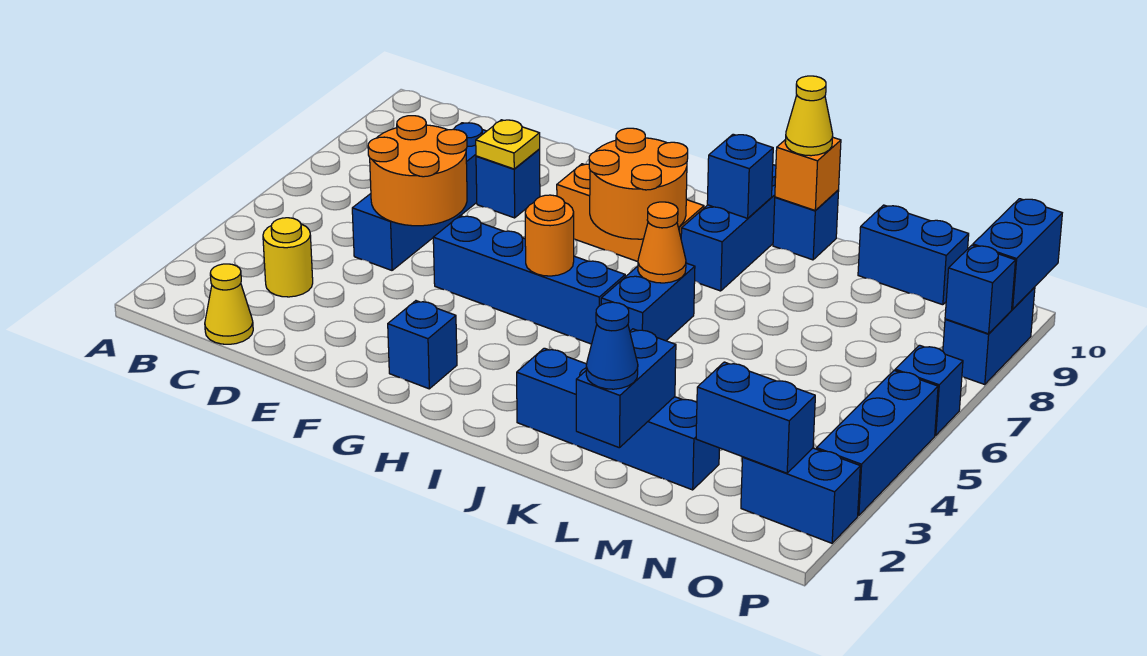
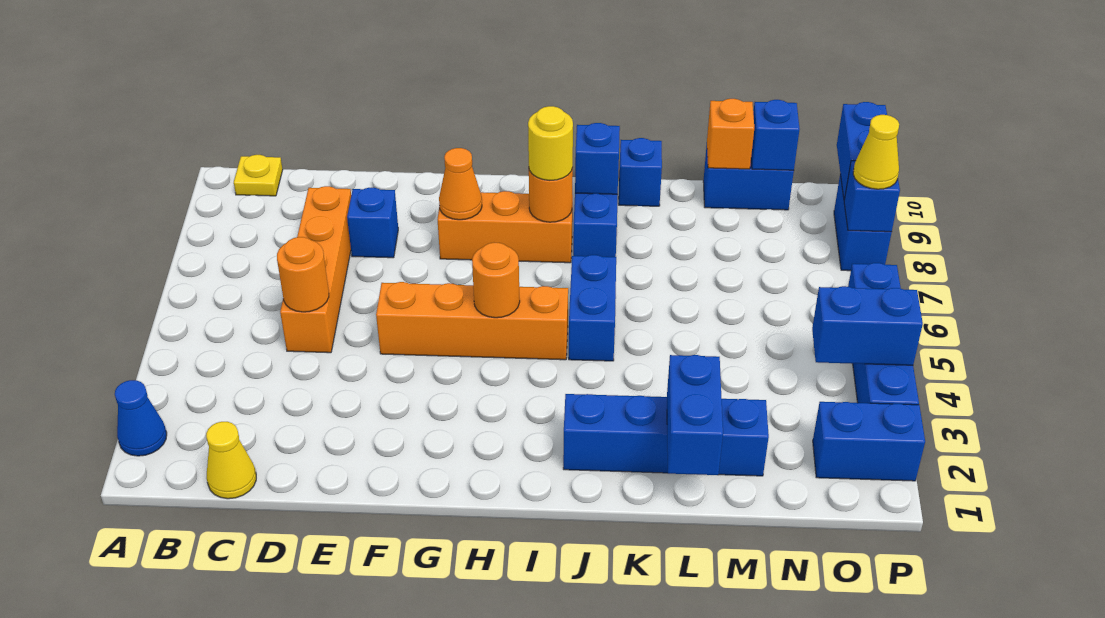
yellow 1x1 round brick [263,218,313,297] -> yellow 1x1 round brick moved to [528,106,573,180]
blue 1x4 brick [352,123,486,270] -> orange 1x4 brick [280,186,351,353]
orange 2x2 round brick [368,116,467,226] -> orange 1x1 round brick [277,237,329,312]
yellow 1x1 plate [476,120,540,169] -> yellow 1x1 plate moved to [234,155,283,196]
blue 1x4 brick [433,216,625,344] -> orange 1x4 brick [376,282,568,360]
blue 1x1 brick [388,301,457,389] -> blue 1x1 brick moved to [751,100,799,170]
orange 2x2 round brick [589,128,688,239] -> orange 1x1 round brick [529,168,573,222]
orange 1x1 cone [638,202,686,283] -> orange 1x1 cone moved to [439,148,482,220]
orange 1x1 brick [775,137,841,211] -> orange 1x1 brick moved to [707,99,754,169]
yellow 1x1 cone [785,76,833,156] -> yellow 1x1 cone moved to [853,115,899,189]
blue 1x1 cone [586,302,638,389] -> blue 1x1 cone moved to [115,380,167,456]
blue 1x2 brick [696,362,815,473] -> blue 1x2 brick moved to [812,286,923,365]

